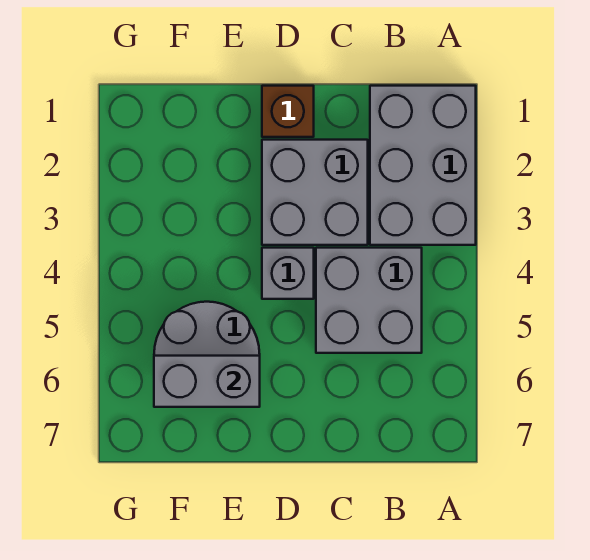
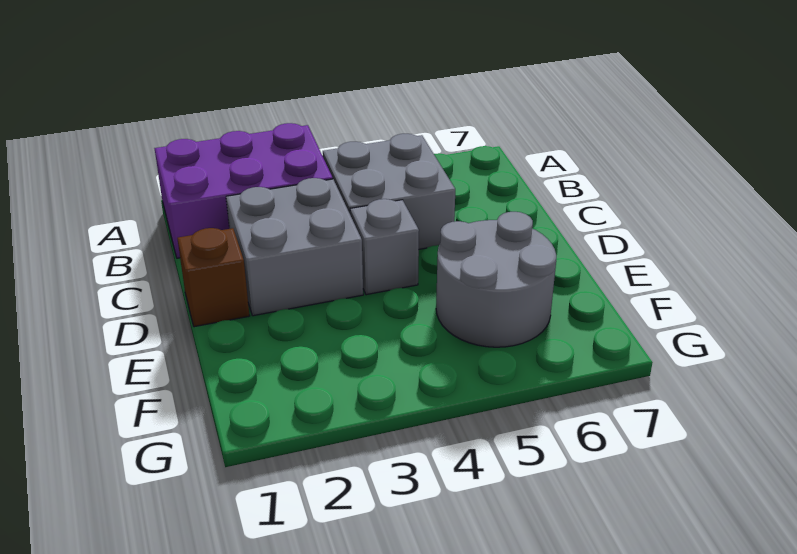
grey 2x3 brick [370,86,476,245] -> purple 2x3 brick [154,123,333,258]
grey 1x2 brick [154,356,260,407] -> none

